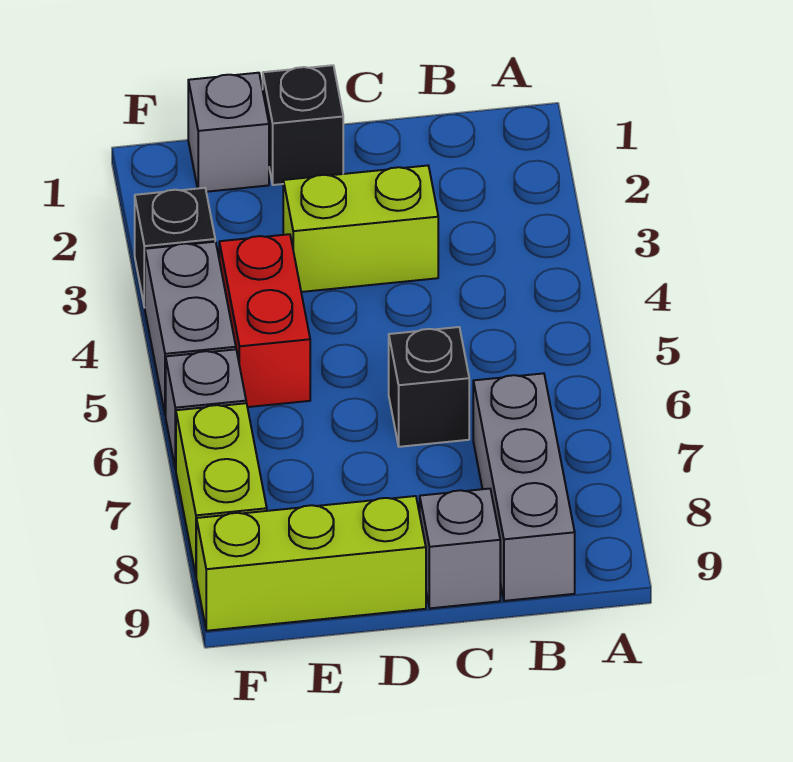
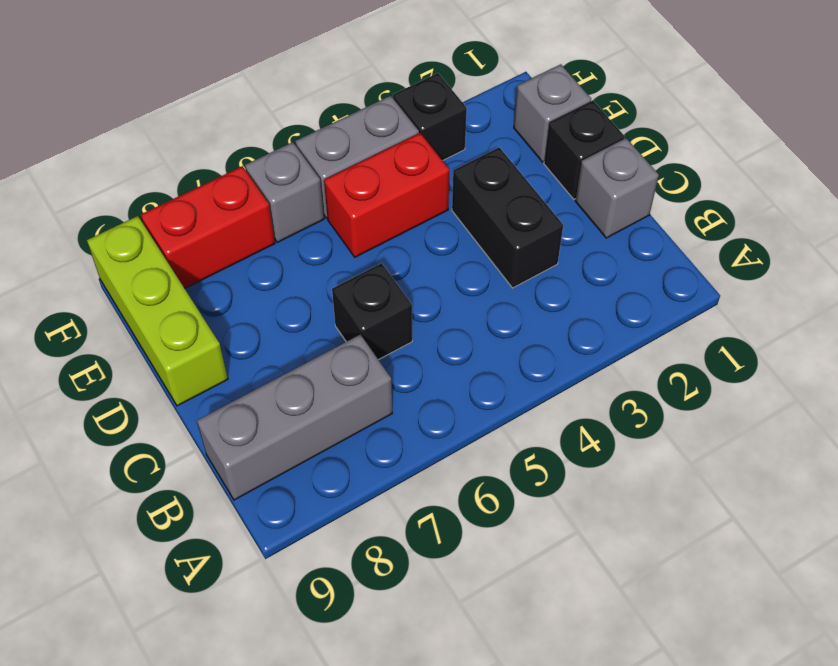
lime 1x2 brick [283,166,438,292] -> black 1x2 brick [452,147,563,288]
grey 1x1 brick [420,489,500,608] -> grey 1x1 brick moved to [575,138,659,238]
lime 1x2 brick [176,403,267,574] -> red 1x2 brick [141,166,275,288]

